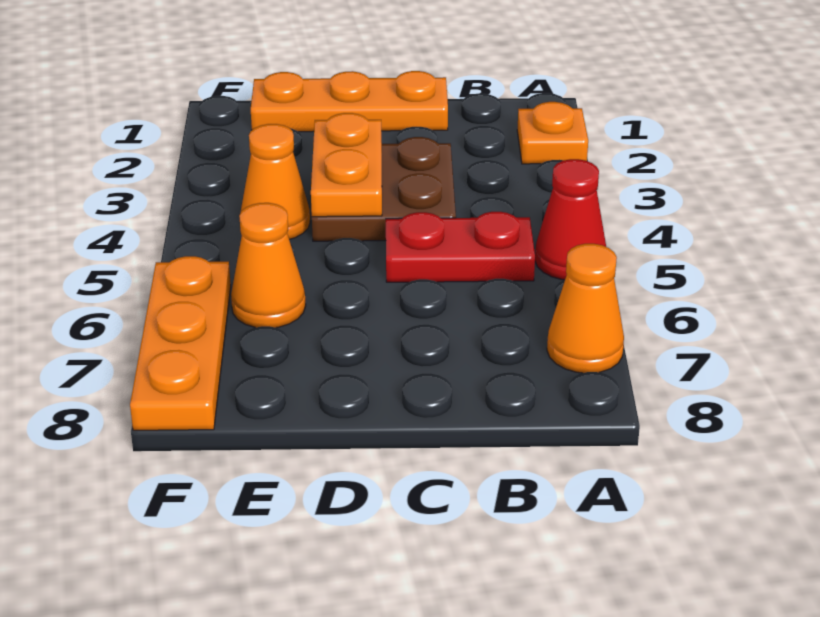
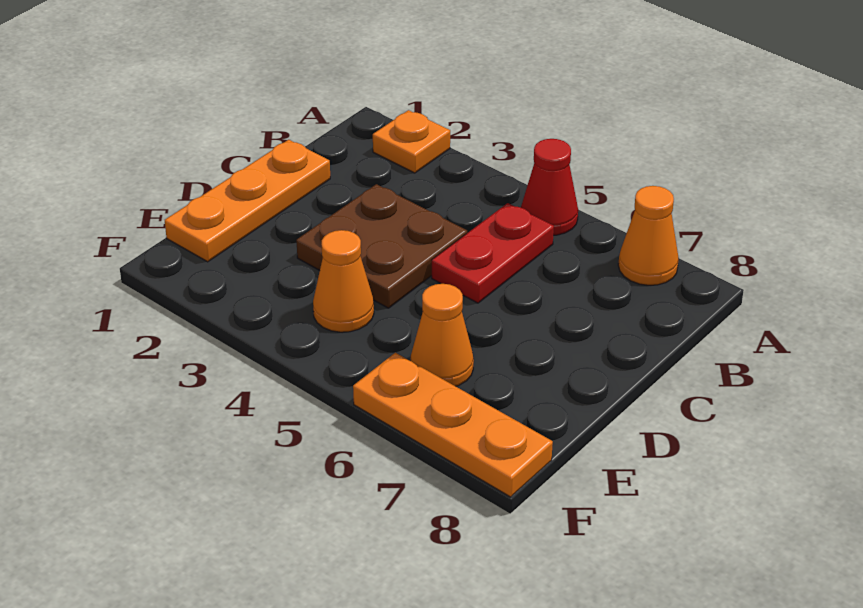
orange 1x2 plate [311,113,382,217] -> none

